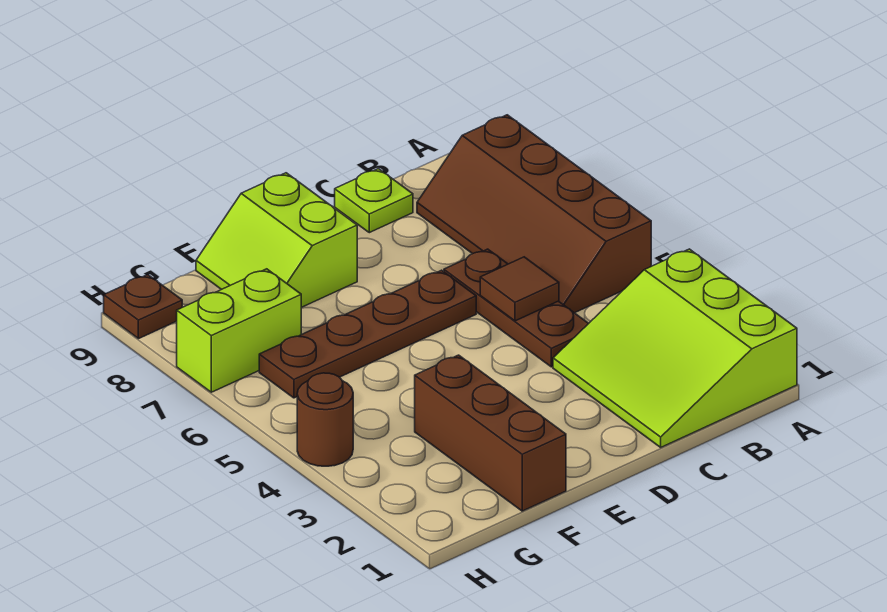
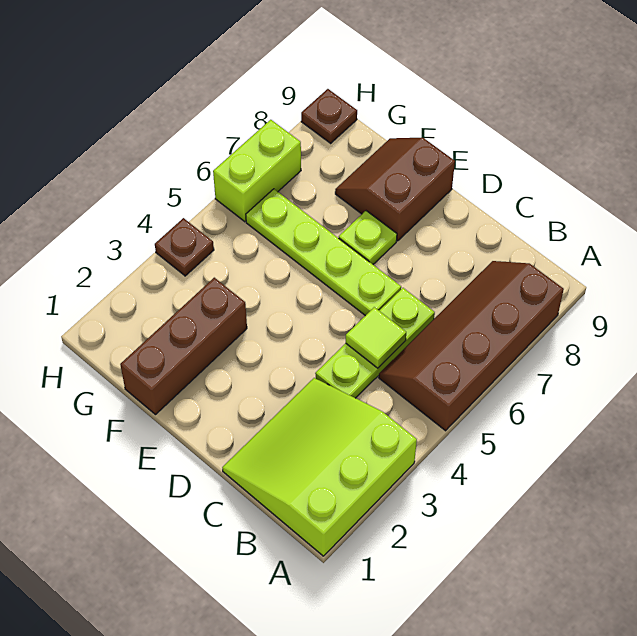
brown 1x3 plate [444,249,589,367] -> lime 1x3 plate [315,288,435,398]
brown 1x1 tile [480,257,559,321] -> lime 1x1 tile [346,307,406,368]
lime 1x1 plate [335,169,413,233] -> lime 1x1 plate moved to [339,211,397,264]
brown 1x4 plate [259,270,476,398] -> lime 1x4 plate [246,189,401,316]
lime 2x2 slope [196,173,357,307] -> brown 2x2 slope [335,138,455,241]
lime 1x2 brick [177,269,301,392] -> lime 1x2 brick turned to [213,120,301,222]
brown 1x1 round brick [297,373,353,466] -> brown 1x1 plate [155,218,214,276]

